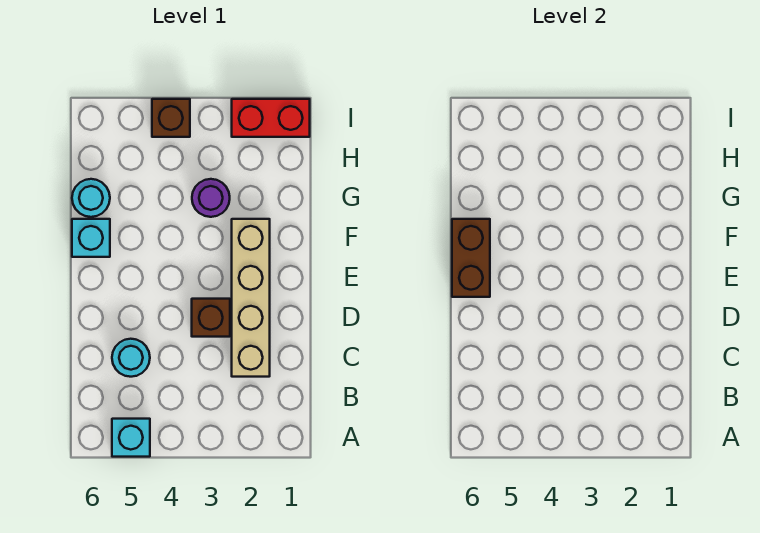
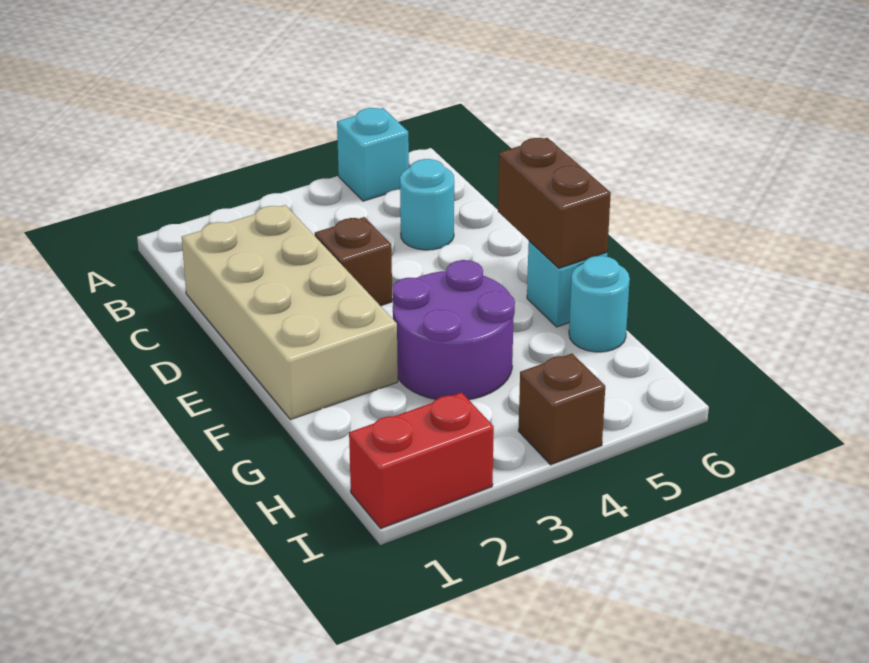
tan 1x4 brick [232,219,270,377] -> tan 2x4 brick [182,205,398,419]
purple 1x1 round brick [192,179,230,217] -> purple 2x2 round brick [392,260,515,400]

